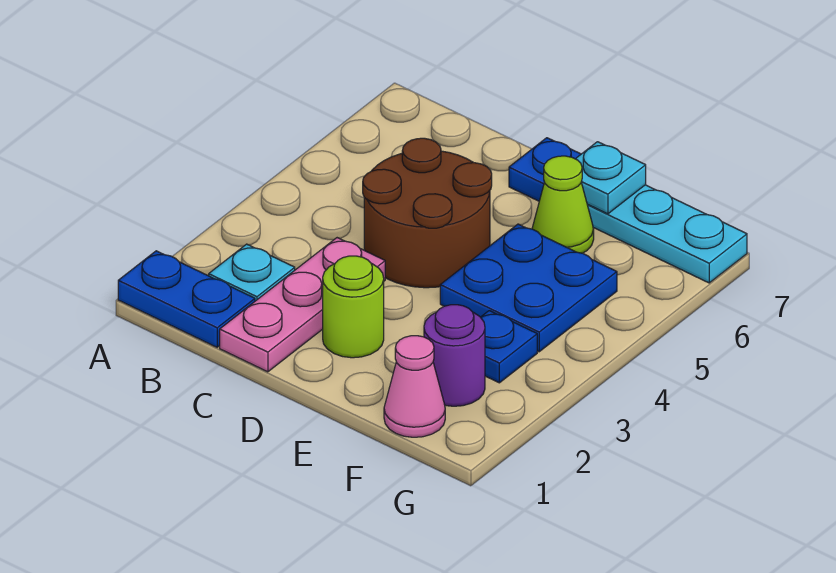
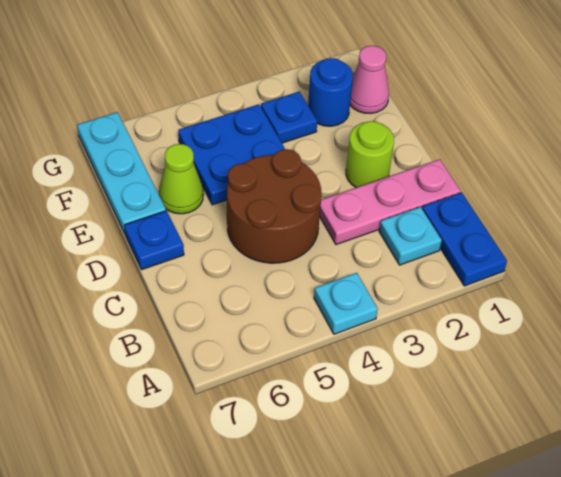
cyan 1x1 plate [576,142,646,214] -> cyan 1x1 plate moved to [314,273,378,334]
purple 1x1 round brick [424,305,485,406] -> blue 1x1 round brick [308,58,353,126]

